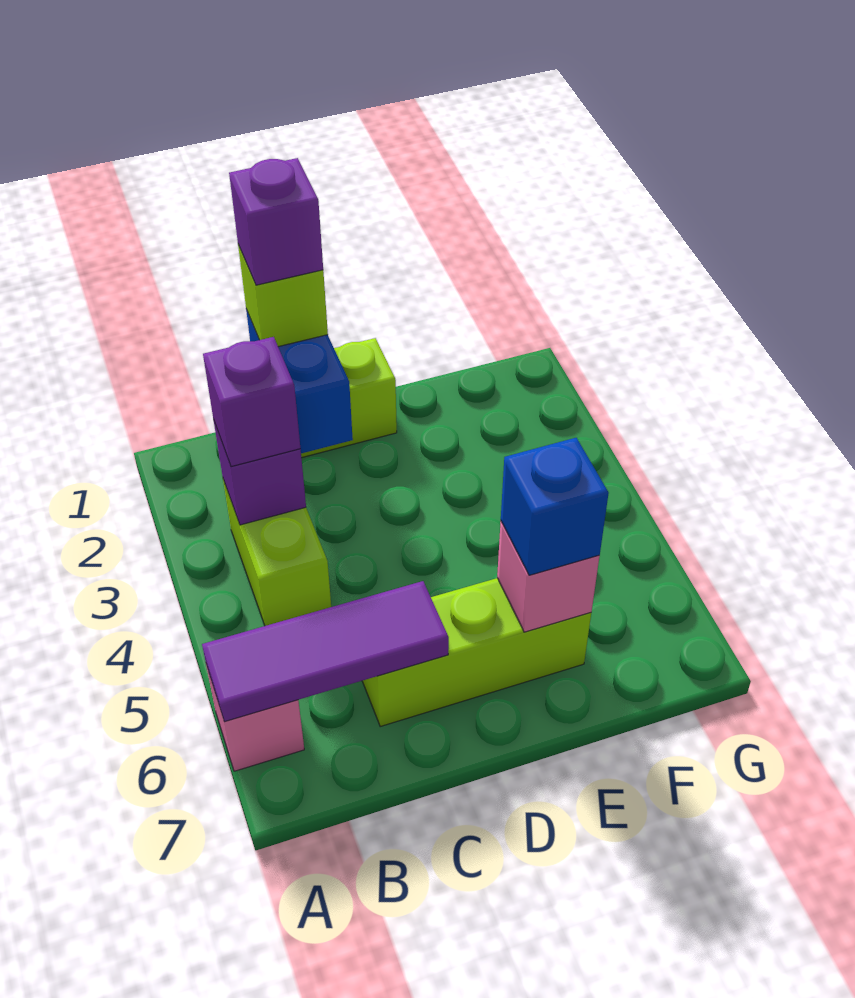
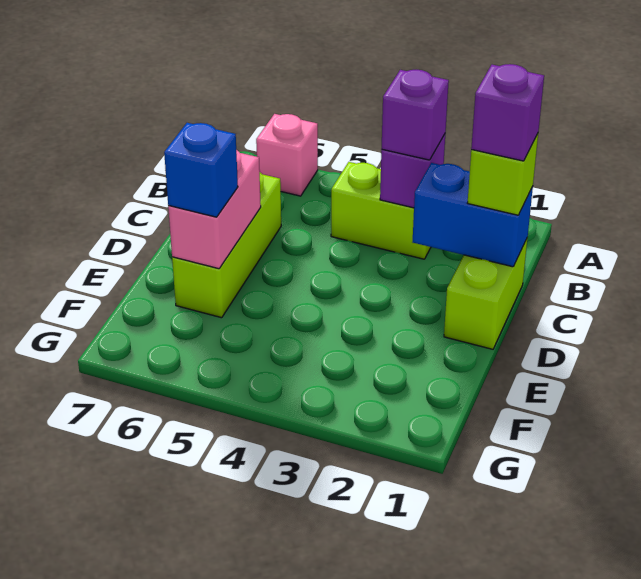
purple 1x3 tile [202,581,449,722] -> none
pink 1x1 brick [497,522,600,632] -> pink 1x2 brick [168,150,261,269]

